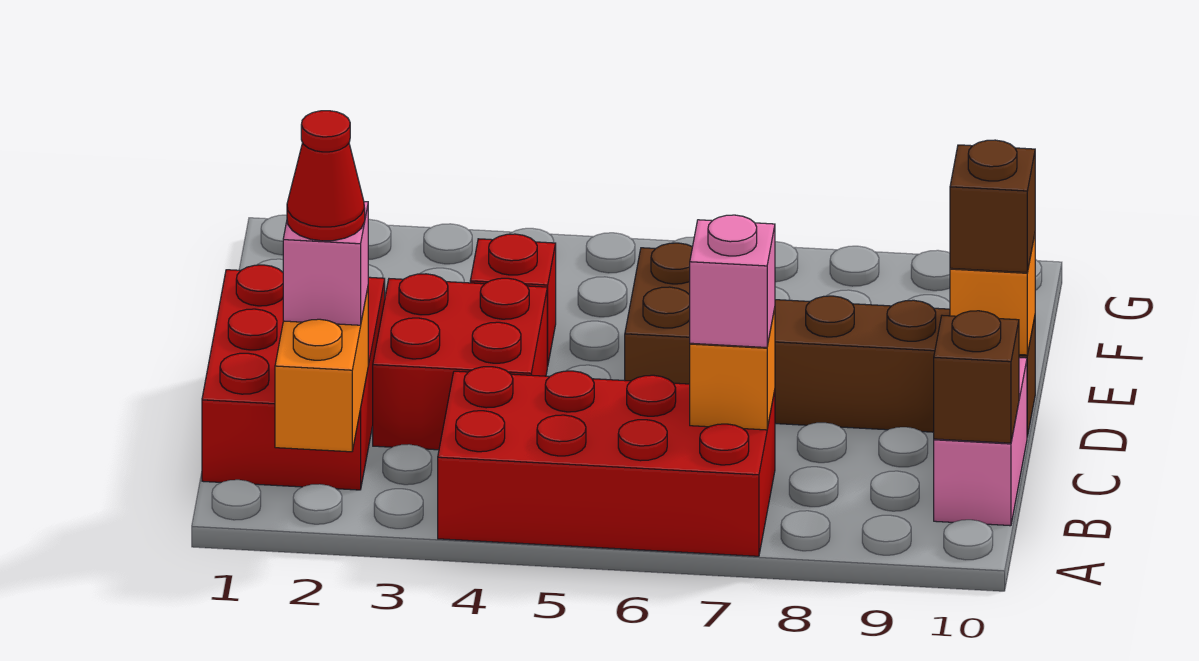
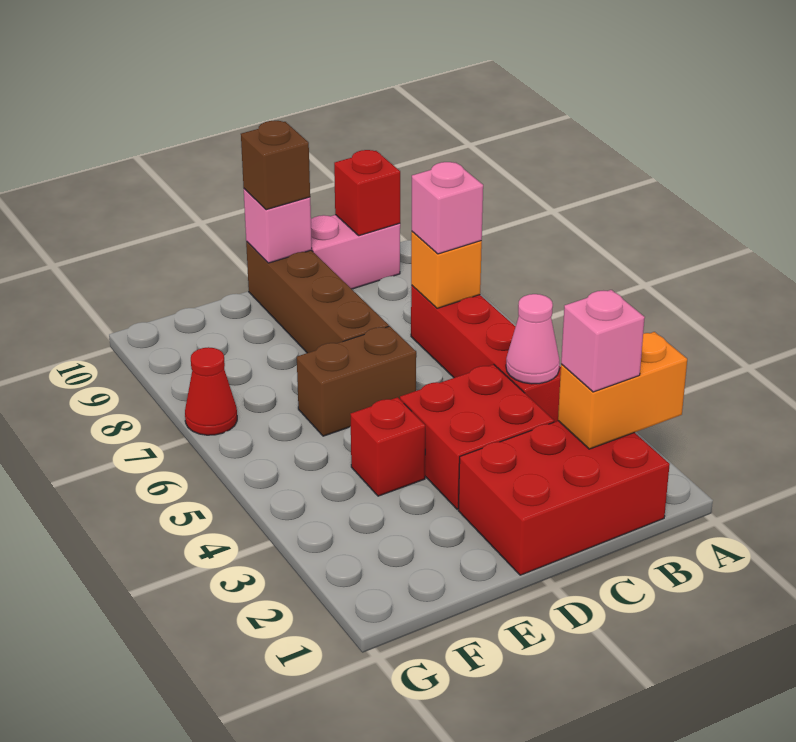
red 2x4 brick [438,367,775,556] -> red 1x4 brick [411,285,561,422]
red 1x1 cone [287,111,365,241] -> red 1x1 cone moved to [185,347,237,435]
none -> pink 1x1 cone [506,294,560,384]
brown 1x1 brick [934,311,1019,443] -> red 1x1 brick [334,150,400,236]
orange 1x1 brick [950,235,1035,355] -> pink 1x1 brick [244,189,312,263]

